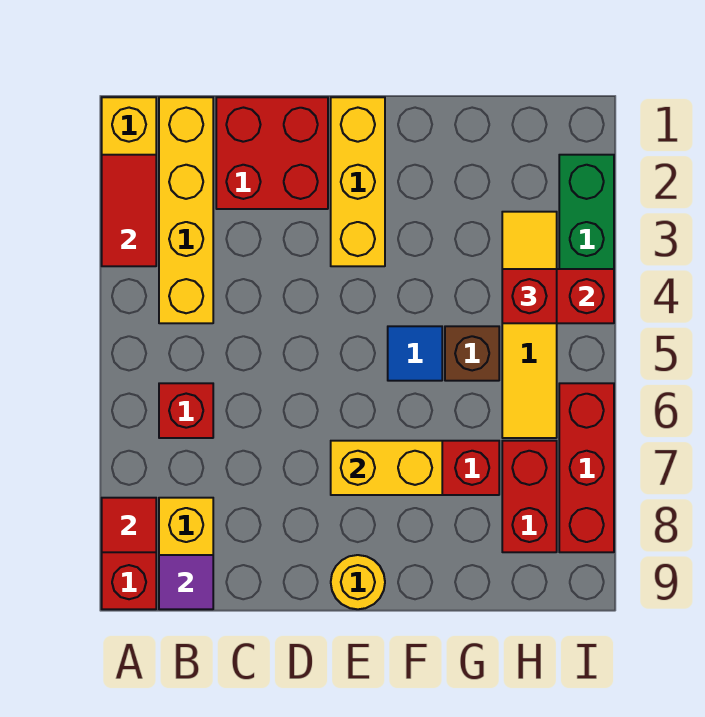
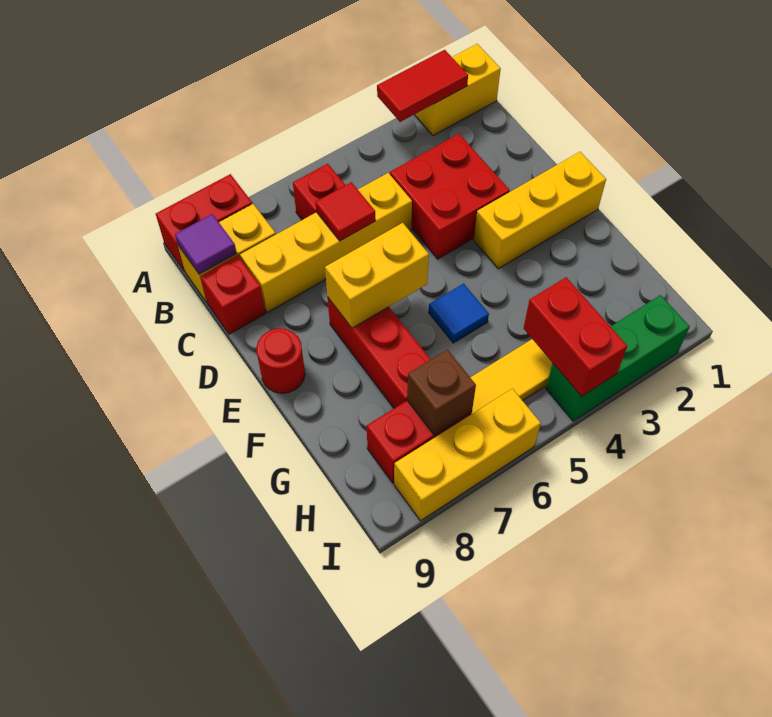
red 1x1 tile [102,498,156,552] -> red 1x1 tile moved to [316,182,375,241]
yellow 1x4 brick [159,97,213,323] -> yellow 1x4 brick moved to [240,173,412,312]
red 2x2 brick [216,97,328,209] -> red 2x2 brick moved to [390,134,510,259]
yellow 1x2 brick [331,441,442,495] -> yellow 1x2 brick turned to [325,223,429,328]
yellow 1x1 round brick [331,555,385,609] -> red 1x1 round brick [256,328,305,393]
brown 1x1 brick [445,326,499,381] -> brown 1x1 brick moved to [407,350,476,435]
red 1x1 brick [502,269,557,323] -> red 1x1 brick moved to [200,256,265,334]
red 1x3 brick [559,383,614,552] -> yellow 1x3 brick [394,389,541,521]

